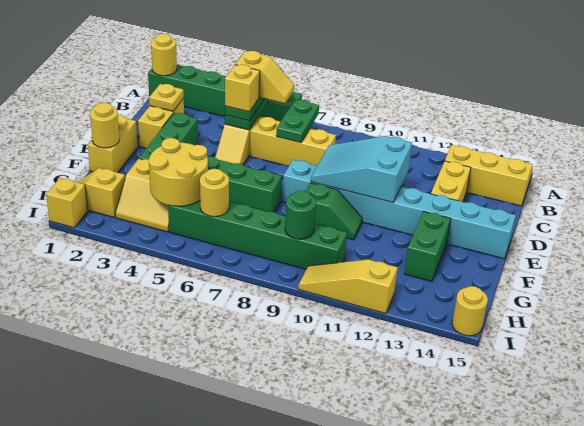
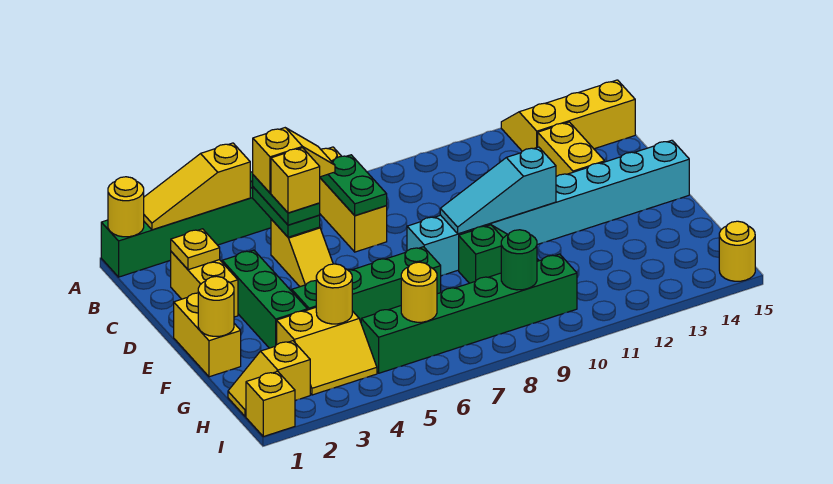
yellow 1x3 brick [250,117,336,166] -> yellow 1x3 brick turned to [320,147,387,252]
cyan 2x3 slope [311,136,412,202] -> cyan 1x3 slope [440,147,556,234]
green 1x2 brick [404,211,451,281] -> none
yellow 2x2 round brick [149,138,208,206] -> yellow 1x1 round brick [316,264,352,324]
yellow 1x3 slope [298,259,398,314] -> yellow 1x3 slope moved to [144,143,250,230]

